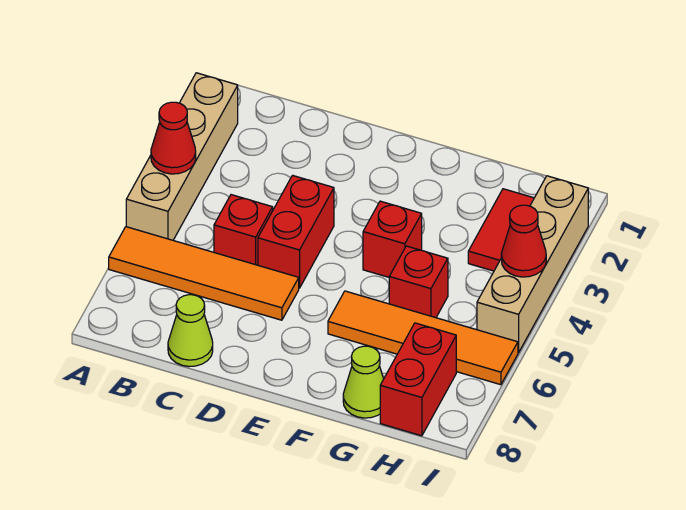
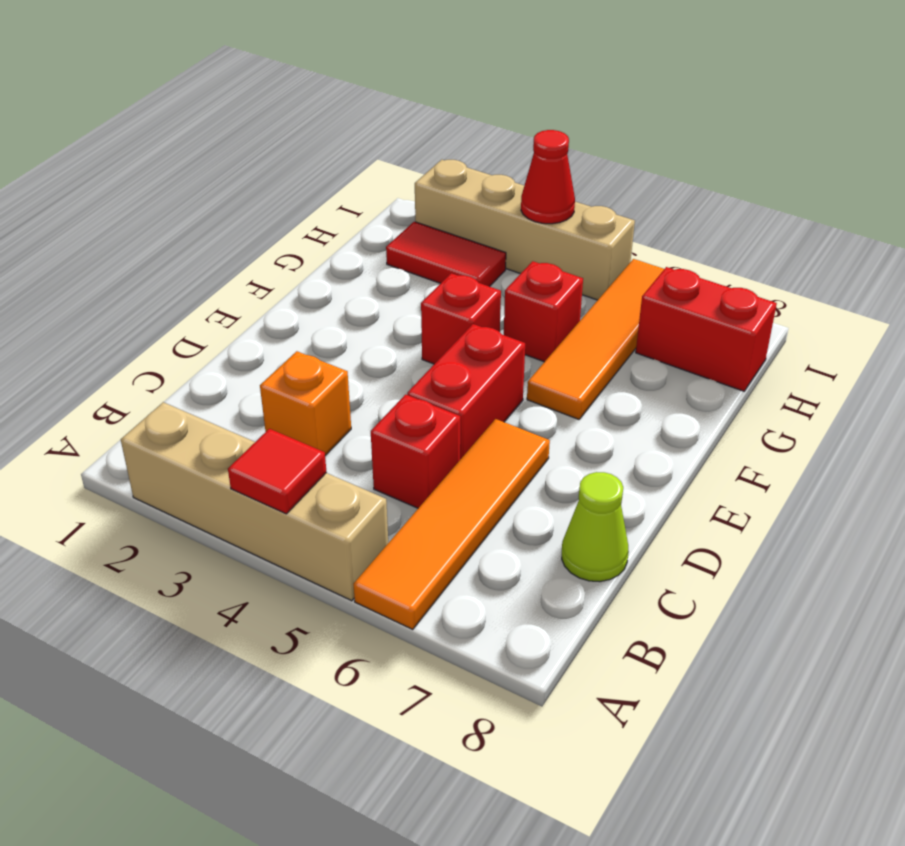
red 1x1 cone [151,102,196,174] -> red 1x1 tile [228,429,326,514]
none -> orange 1x1 brick [260,351,351,456]
red 1x2 brick [258,175,334,288] -> red 1x2 brick turned to [407,324,525,459]
lime 1x1 cone [343,346,384,418] -> none

